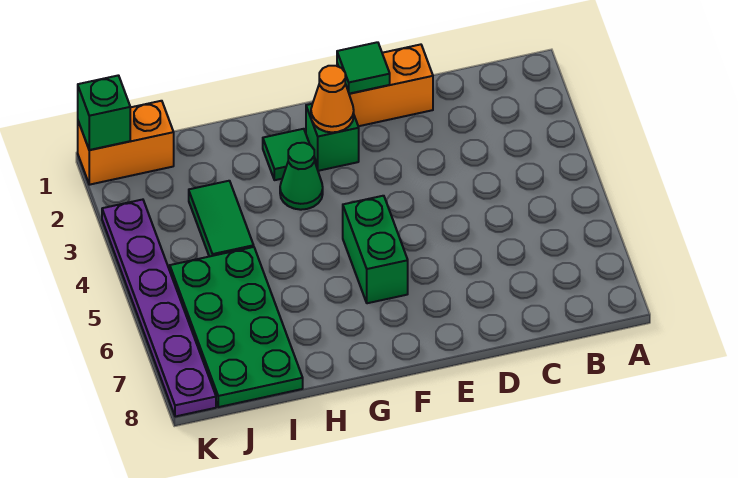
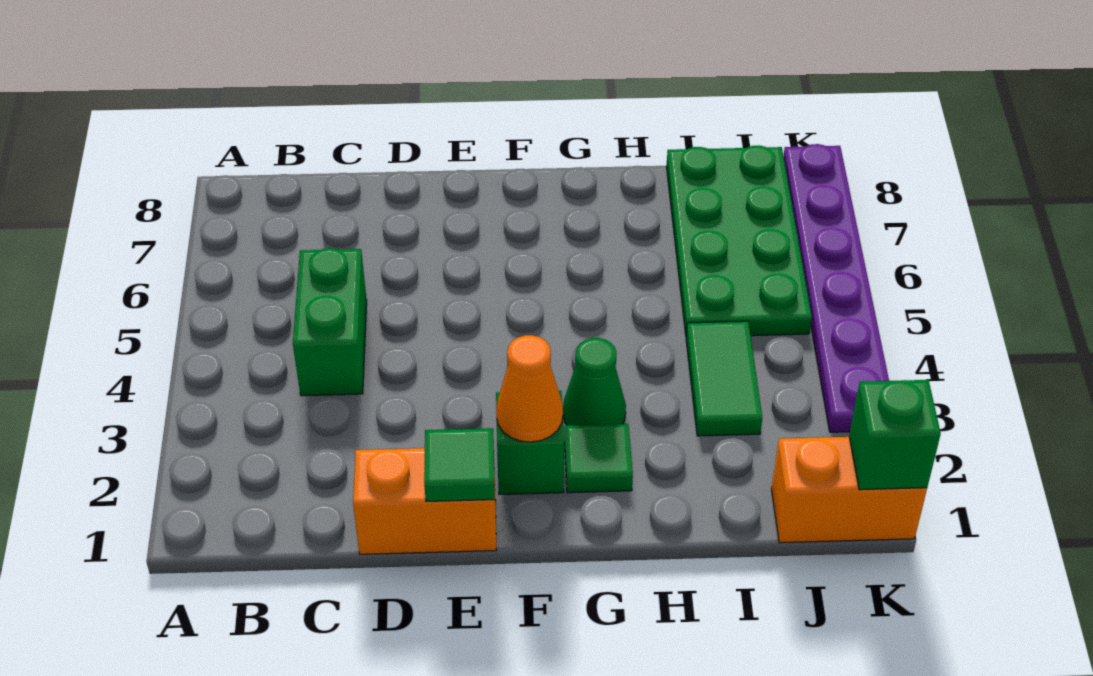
green 1x2 brick [343,196,408,303] -> green 1x2 brick moved to [293,248,367,396]

